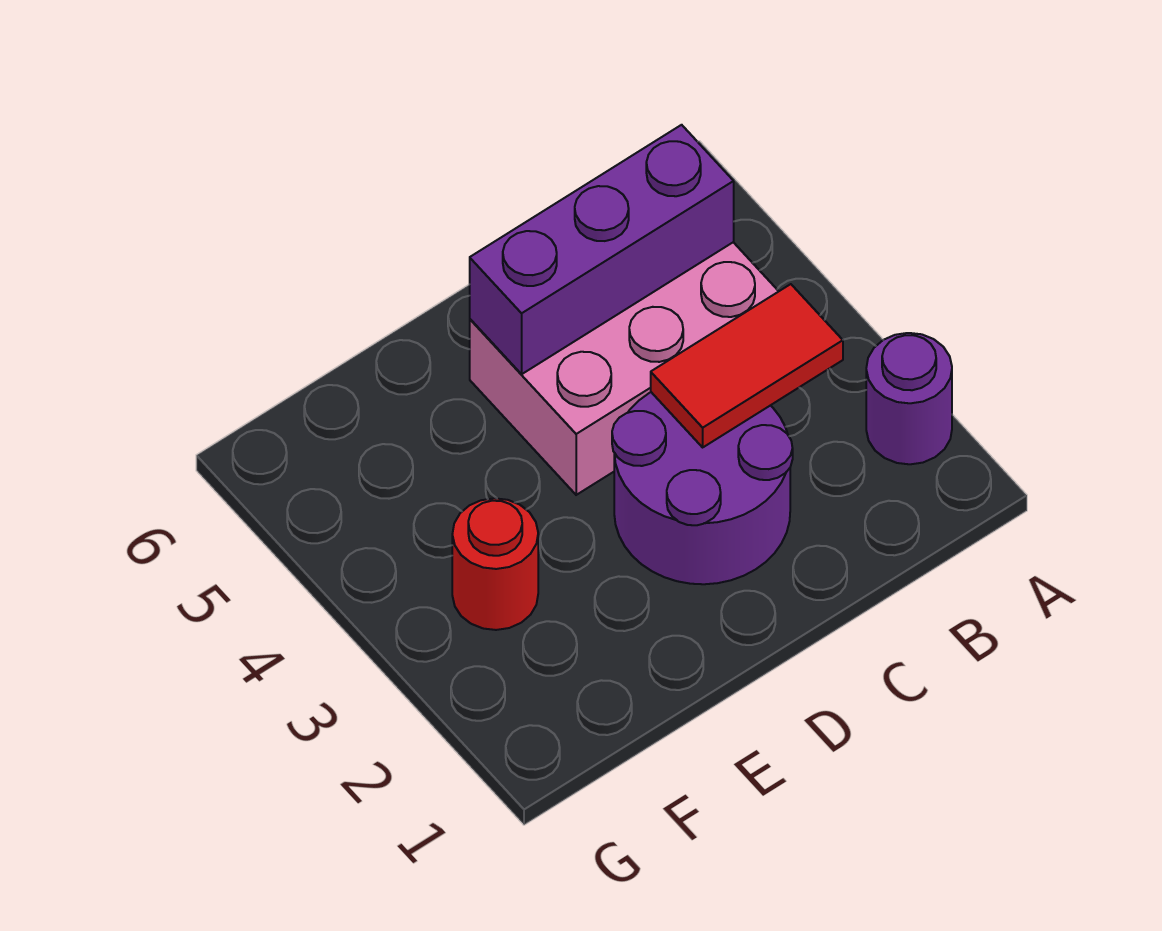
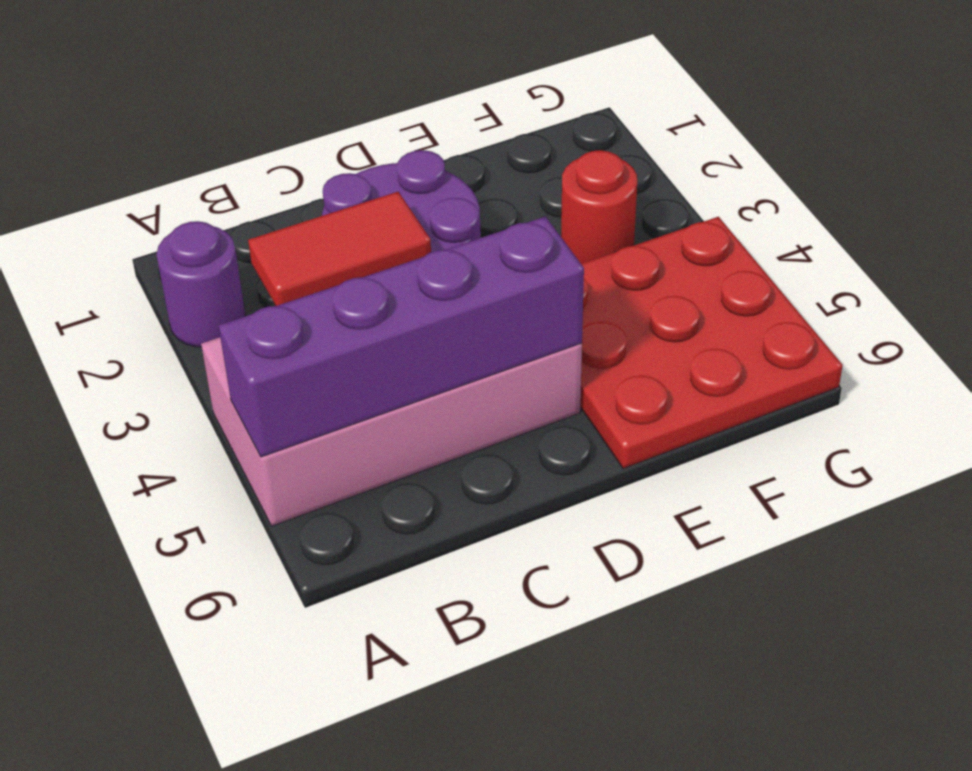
pink 2x3 brick [470,242,779,495] -> pink 2x4 brick [201,337,582,526]
purple 1x3 brick [470,125,734,374] -> purple 1x4 brick [219,217,584,457]
none -> red 3x3 plate [580,217,843,469]

